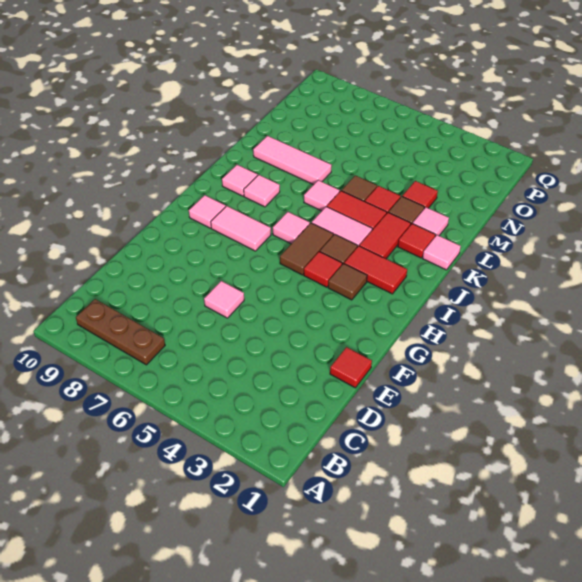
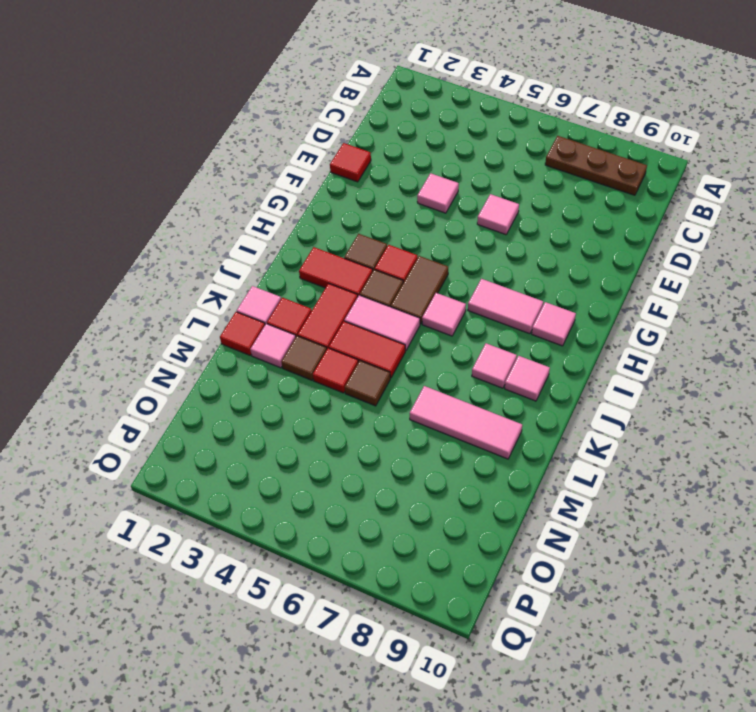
pink 1x1 tile [304,180,340,211] -> pink 1x1 tile moved to [417,173,459,213]
red 1x1 tile [402,181,438,209] -> red 1x1 tile moved to [220,312,265,355]

